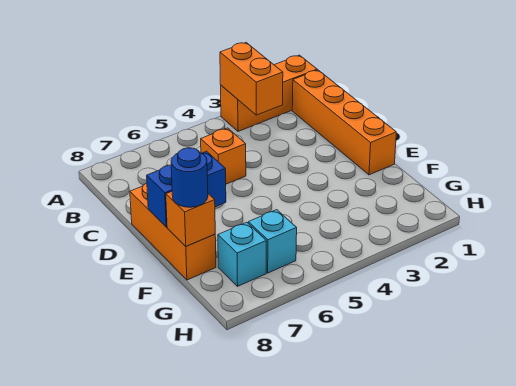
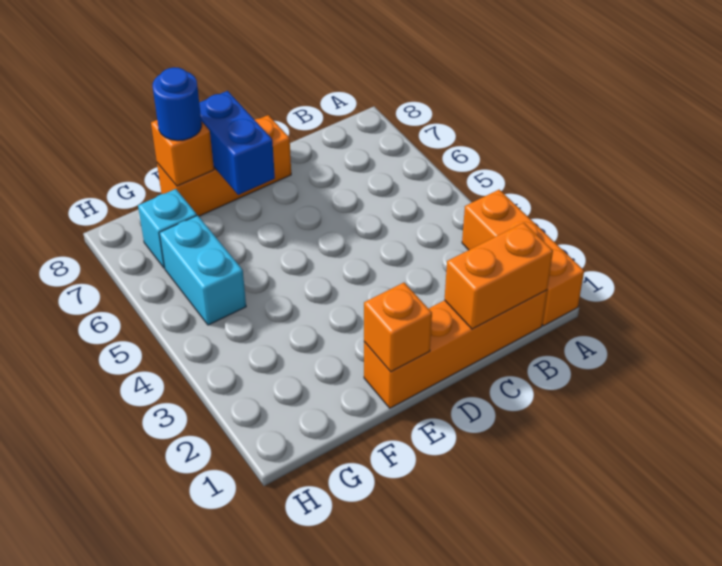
orange 1x2 brick [220,43,283,115] -> orange 1x2 brick moved to [444,223,553,329]
orange 1x1 brick [201,128,246,184] -> orange 1x1 brick moved to [364,283,432,372]
cyan 1x1 brick [248,210,297,273] -> cyan 1x2 brick [159,215,246,325]

